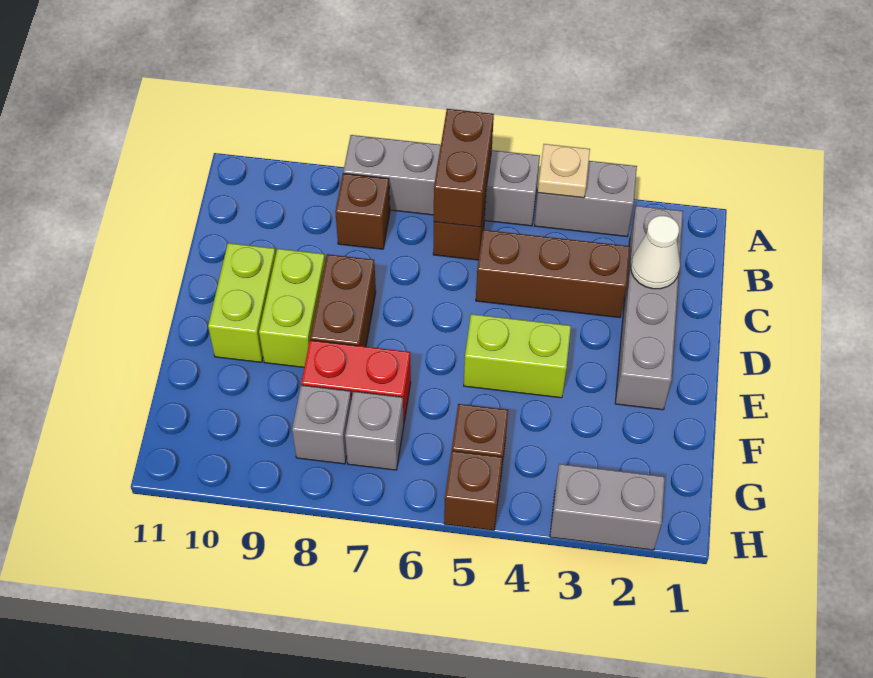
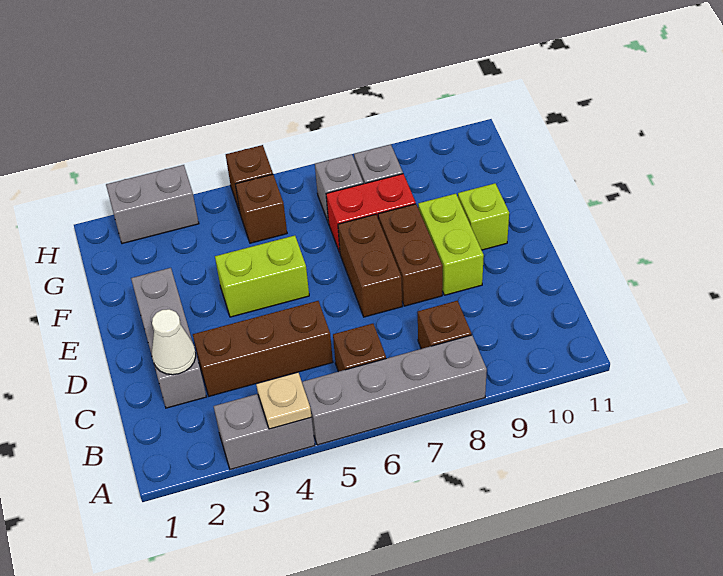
brown 1x2 brick [434,109,494,227] -> brown 1x2 brick moved to [338,214,402,317]
grey 1x4 brick [615,206,683,410] -> grey 1x3 brick [131,268,206,408]
lime 1x2 brick [208,243,276,362] -> lime 1x1 brick [458,183,509,250]

